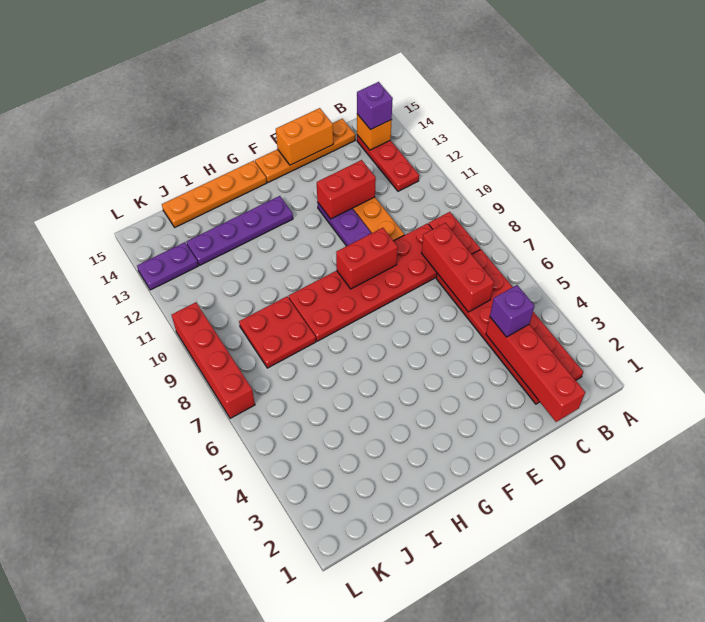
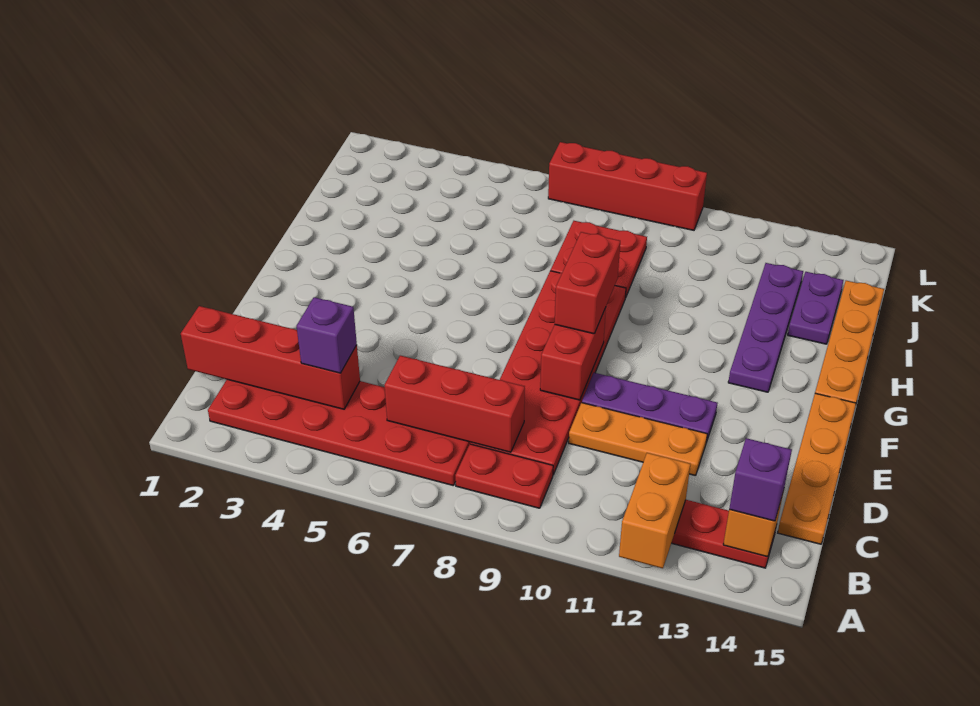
red 1x2 brick [317,160,376,219] -> red 1x2 brick moved to [555,232,620,334]
orange 1x2 brick [276,108,333,165] -> orange 1x2 brick moved to [619,453,690,568]
purple 1x2 plate [137,242,198,290] -> purple 1x2 plate moved to [788,272,844,344]

